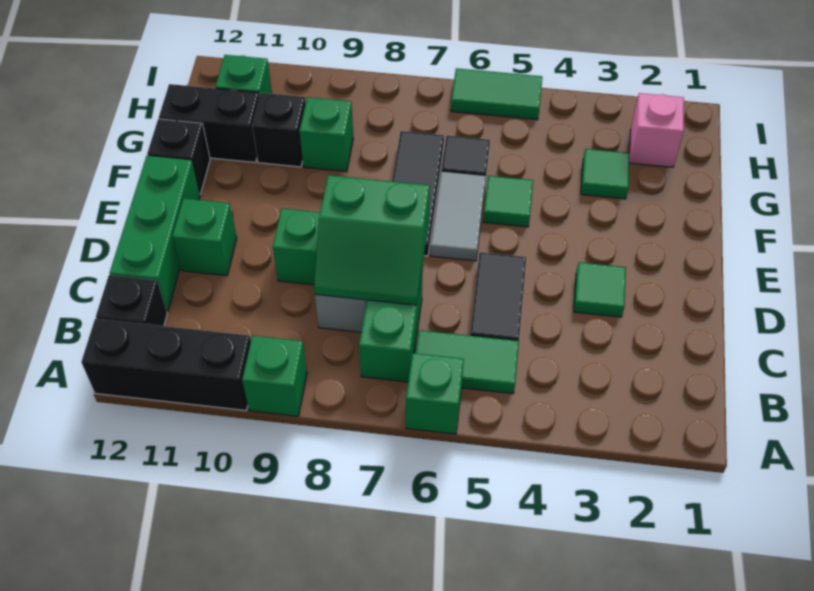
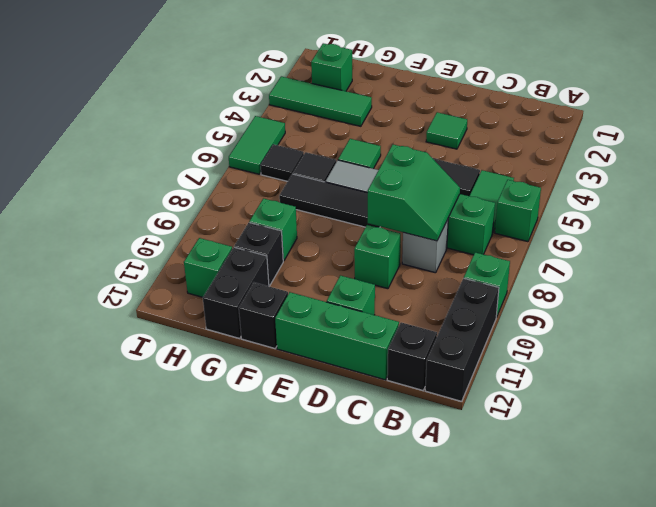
green 1x1 tile [581,149,630,199] -> green 1x3 tile [269,76,372,126]
pink 1x1 brick [629,93,684,167] -> green 1x1 brick [311,43,352,91]
none -> black 1x1 tile [260,144,304,181]

